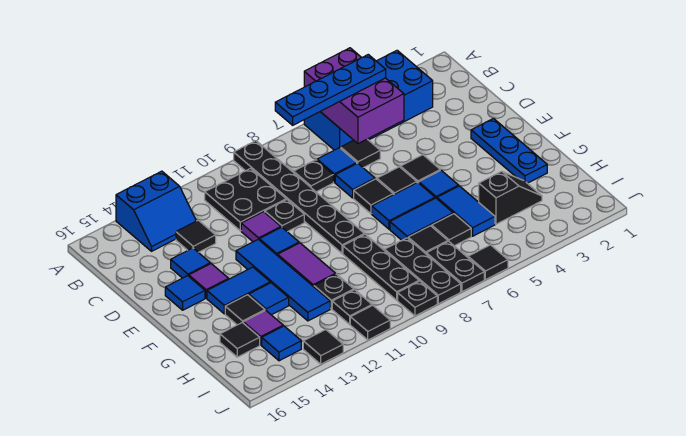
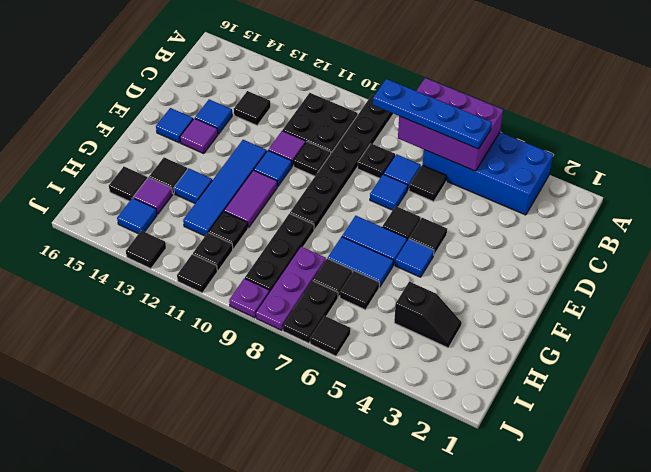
purple 2x3 brick [304,48,404,144] -> purple 2x3 brick turned to [398,78,503,171]
blue 2x2 slope [116,171,196,251] -> none
blue 1x3 plate [471,119,547,183] -> none
black 1x1 tile [354,179,393,214] -> none
blue 1x2 tile [207,267,270,314] -> none
blue 1x2 tile [437,186,495,236] -> none
black 1x3 plate [385,238,461,304] -> purple 1x3 plate [256,247,326,330]
black 1x1 plate [398,281,437,316] -> purple 1x1 plate [229,278,269,318]

